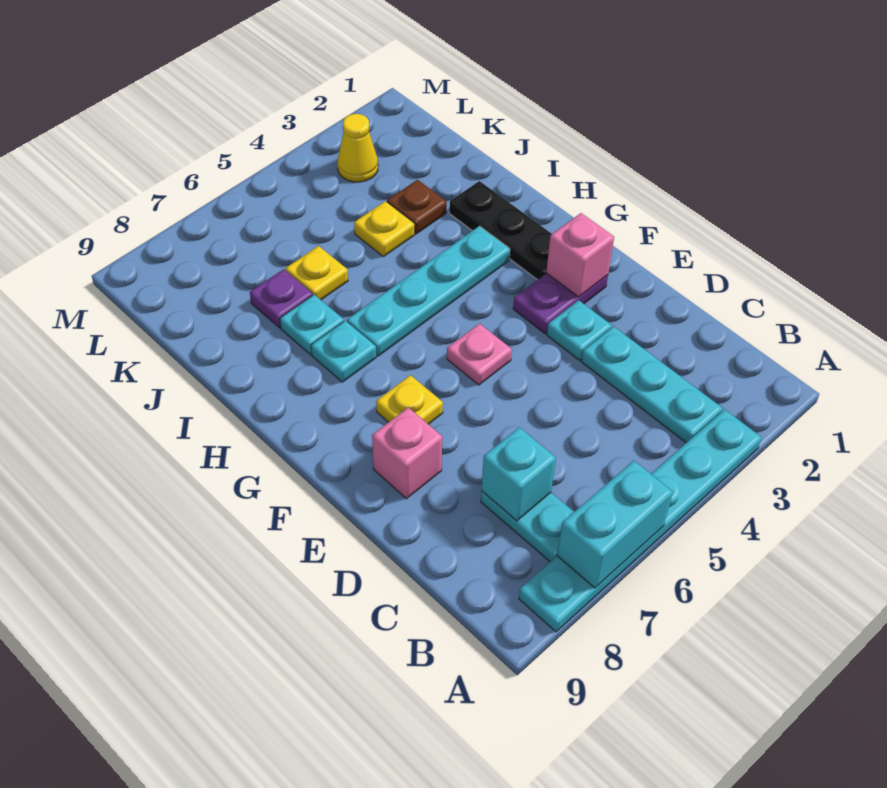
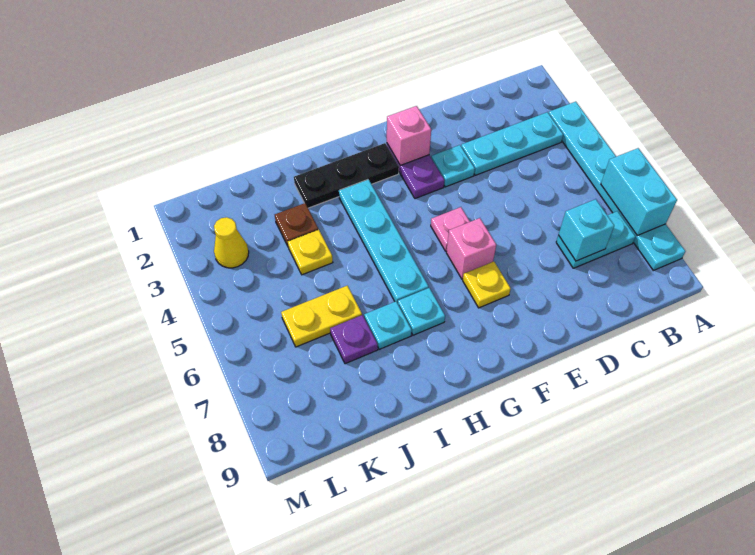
pink 1x1 brick [372,407,442,499] -> pink 1x1 brick moved to [446,218,496,279]
yellow 1x1 plate [285,246,348,300] -> yellow 1x2 plate [281,286,362,347]

